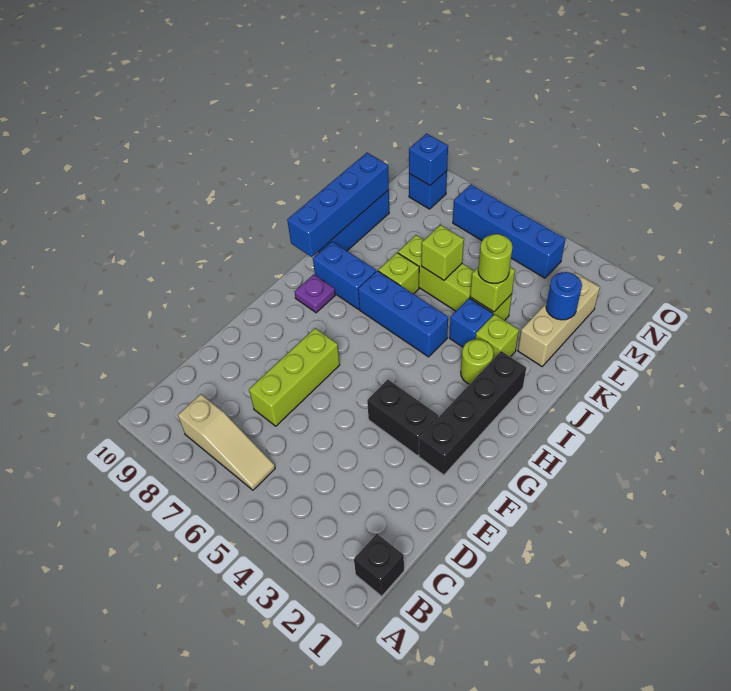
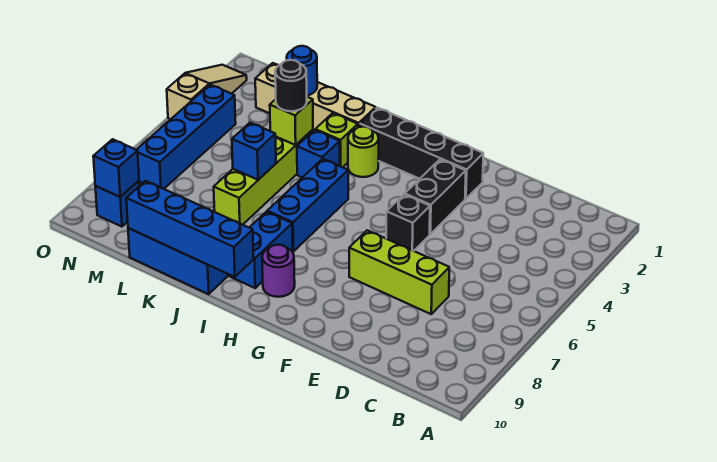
black 1x1 brick [354,534,404,596] -> black 1x1 brick moved to [386,194,430,251]
tan 1x3 slope [178,394,275,490] -> tan 1x3 slope moved to [167,65,247,119]
purple 1x1 plate [295,274,335,313] -> purple 1x1 round brick [262,245,295,297]
lime 1x1 brick [378,253,419,294] -> none
tan 1x3 brick [518,273,600,366] -> tan 1x4 brick [255,63,376,131]
lime 1x1 round brick [478,234,512,283] -> black 1x1 round brick [275,60,307,111]
lime 1x1 brick [421,225,464,280] -> blue 1x1 brick [232,123,276,180]

